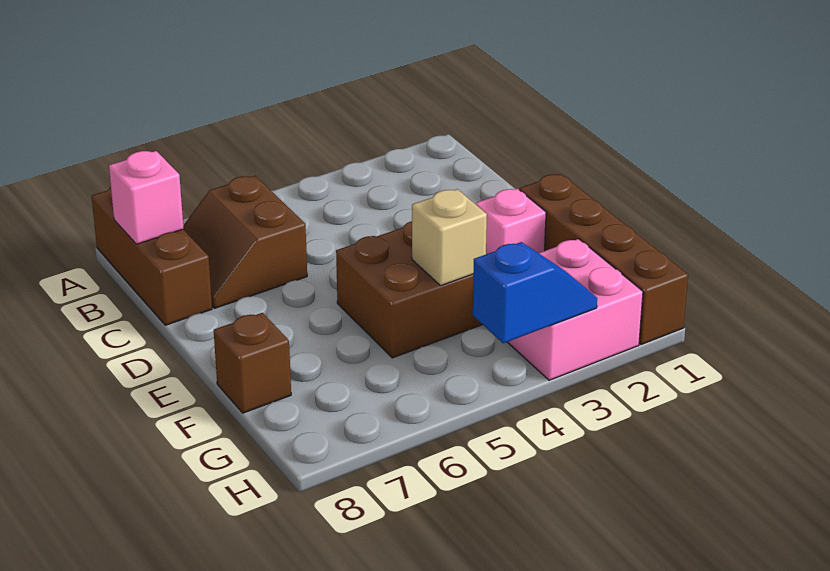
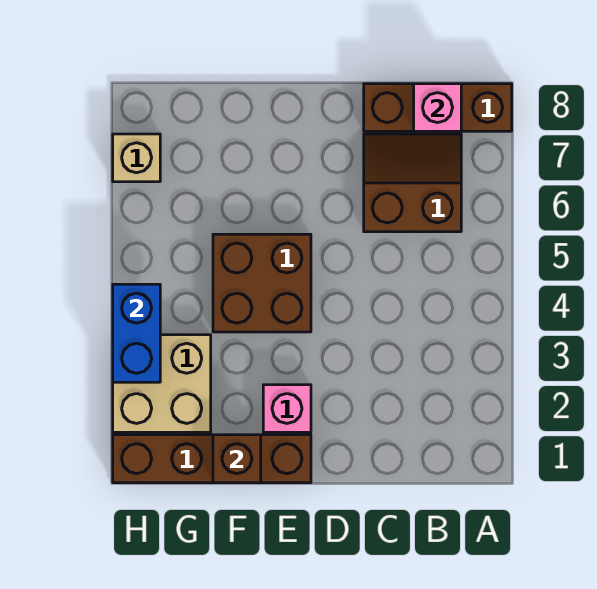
tan 1x1 brick [412,189,487,286] -> tan 1x1 brick moved to [113,134,160,182]
brown 1x1 brick [214,313,291,413] -> brown 1x1 brick moved to [213,435,261,483]
pink 2x2 brick [508,239,643,380] -> tan 2x2 brick [113,335,211,432]
blue 1x2 slope [473,242,597,343] -> blue 1x2 brick [113,284,160,382]

